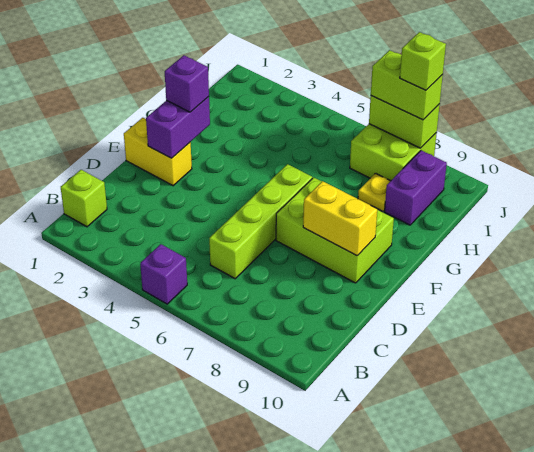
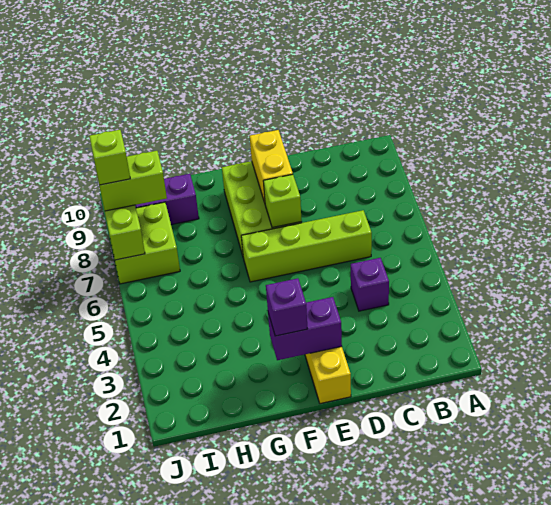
purple 1x1 brick [140,244,187,304] -> purple 1x1 brick moved to [351,258,389,311]
lime 1x1 brick [61,170,107,227] -> lime 1x1 brick moved to [263,174,302,228]
yellow 1x1 plate [358,173,390,211] -> none
lime 1x2 brick [371,50,443,120] -> lime 1x2 brick turned to [100,151,167,211]

